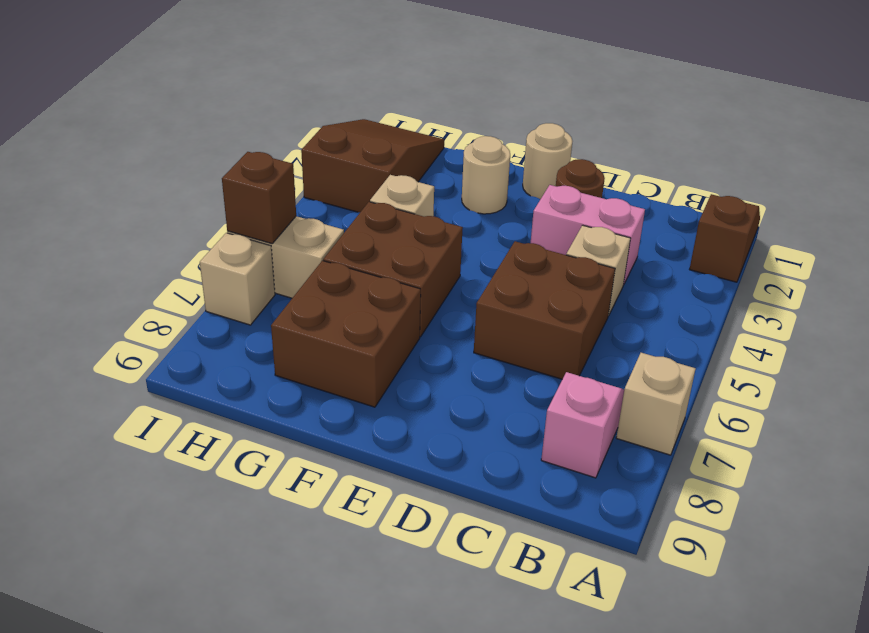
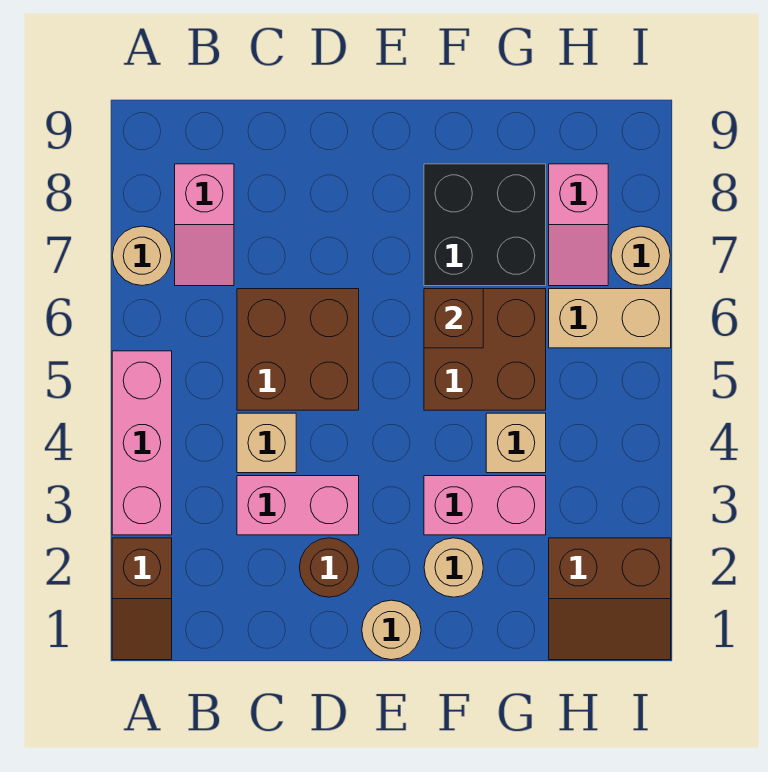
none -> pink 1x3 brick [112,351,172,535]
tan 1x1 brick [616,353,696,455] -> tan 1x1 round brick [112,226,172,286]
none -> pink 1x2 brick [424,476,546,535]
brown 2x2 brick [271,261,421,407] -> black 2x2 brick [424,164,546,286]
brown 2x3 slope [301,119,444,212] -> brown 2x2 slope [549,538,671,660]
none -> pink 1x2 slope [549,164,608,286]
brown 1x1 brick [222,152,296,244] -> brown 1x1 brick moved to [424,289,483,348]
tan 1x1 brick [200,233,275,325] -> tan 1x1 round brick [611,226,670,286]

